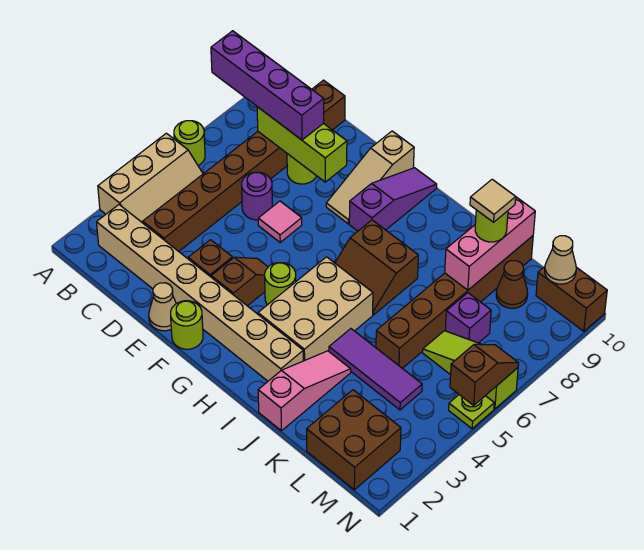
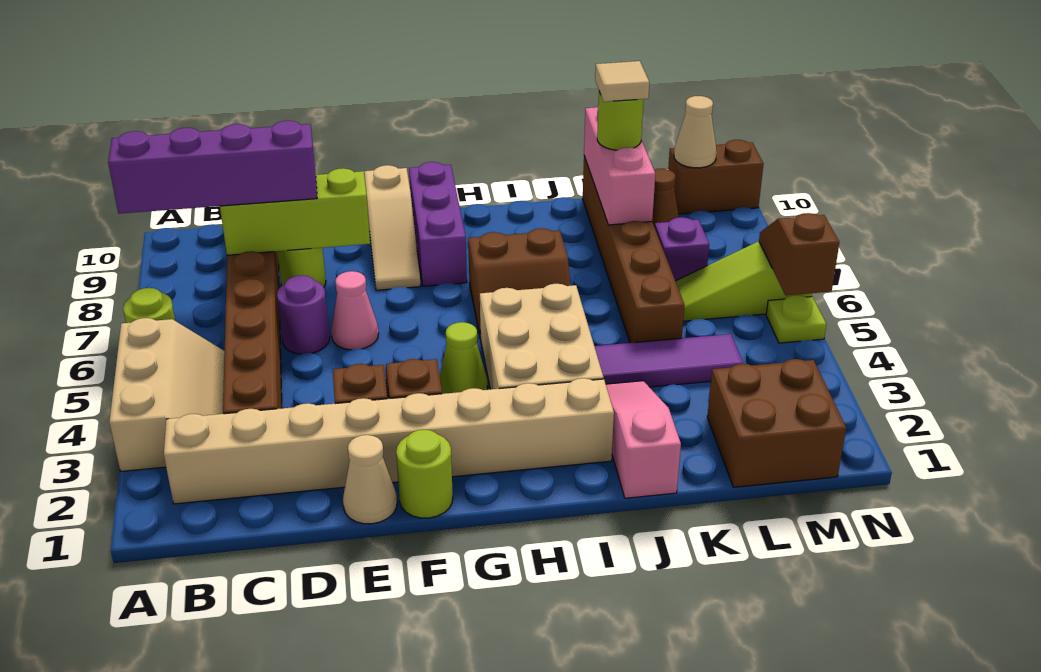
pink 1x1 tile [258,201,302,242] -> pink 1x1 cone [331,271,379,350]
lime 1x1 round brick [265,263,296,305] -> lime 1x1 cone [440,322,487,394]
purple 1x3 slope [349,168,437,231] -> purple 1x3 brick [409,162,467,286]

